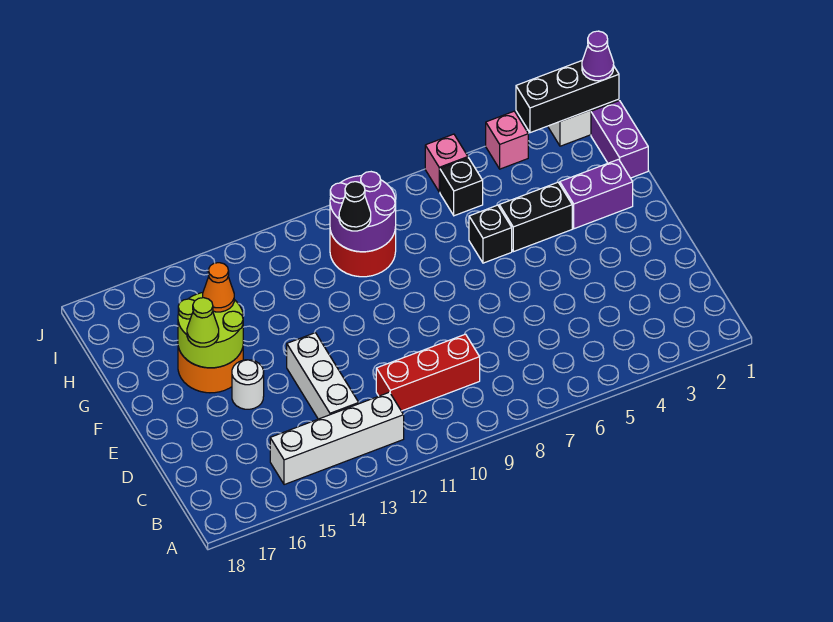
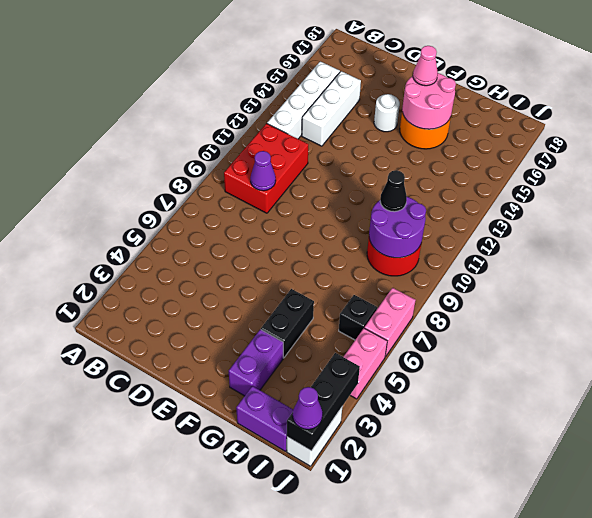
red 1x3 brick [376,334,480,411] -> red 2x3 brick [224,123,308,213]
none -> purple 1x1 cone [250,151,276,191]
white 1x3 brick [287,333,359,419] -> white 1x3 brick turned to [302,71,361,146]
lime 2x2 round brick [178,293,243,368] -> pink 2x2 round brick [402,73,456,129]
lime 1x1 cone [187,298,219,347] -> pink 1x1 cone [413,46,438,86]
black 1x1 brick [469,205,512,263] -> none
orange 1x1 cone [203,263,234,312] -> none
pink 1x1 brick [486,111,528,169] -> pink 1x2 brick [344,328,387,399]
pink 1x1 brick [425,134,468,192] -> pink 1x2 brick [364,288,416,356]

